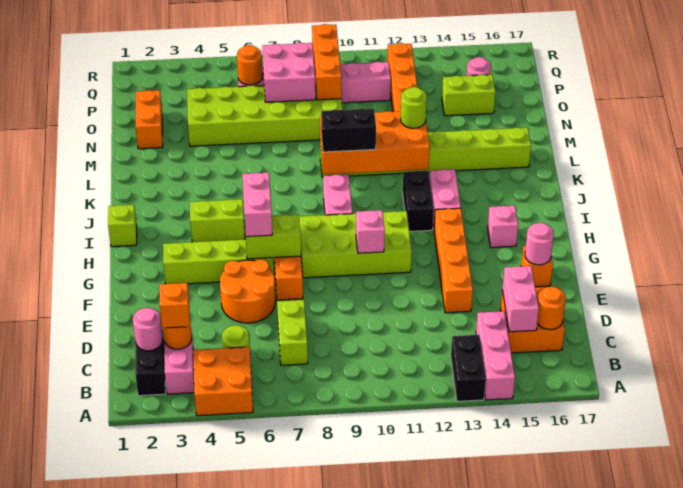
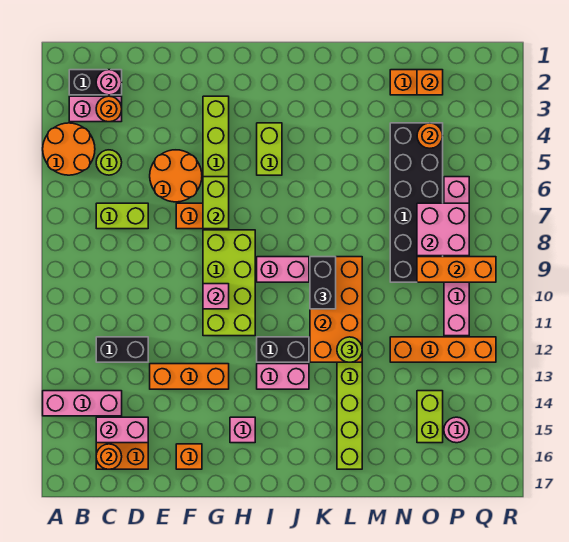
orange 2x2 brick [193,347,253,416] -> orange 2x2 round brick [43,123,95,175]
black 1x2 brick [451,335,486,402] -> black 1x2 brick moved to [96,337,148,362]
orange 1x1 brick [160,283,190,328] -> orange 1x1 brick moved to [417,70,443,95]
orange 1x4 brick [434,208,473,313] -> orange 1x3 brick [150,364,229,389]
pink 1x1 round brick [525,223,554,265] -> none
pink 1x2 brick [243,173,272,237] -> none
lime 1x1 brick [108,205,137,247] -> none
lime 2x6 brick [187,84,342,146] -> black 2x6 brick [390,123,443,282]
orange 1x1 round brick [237,45,262,85] -> orange 1x1 round brick moved to [417,123,443,148]

